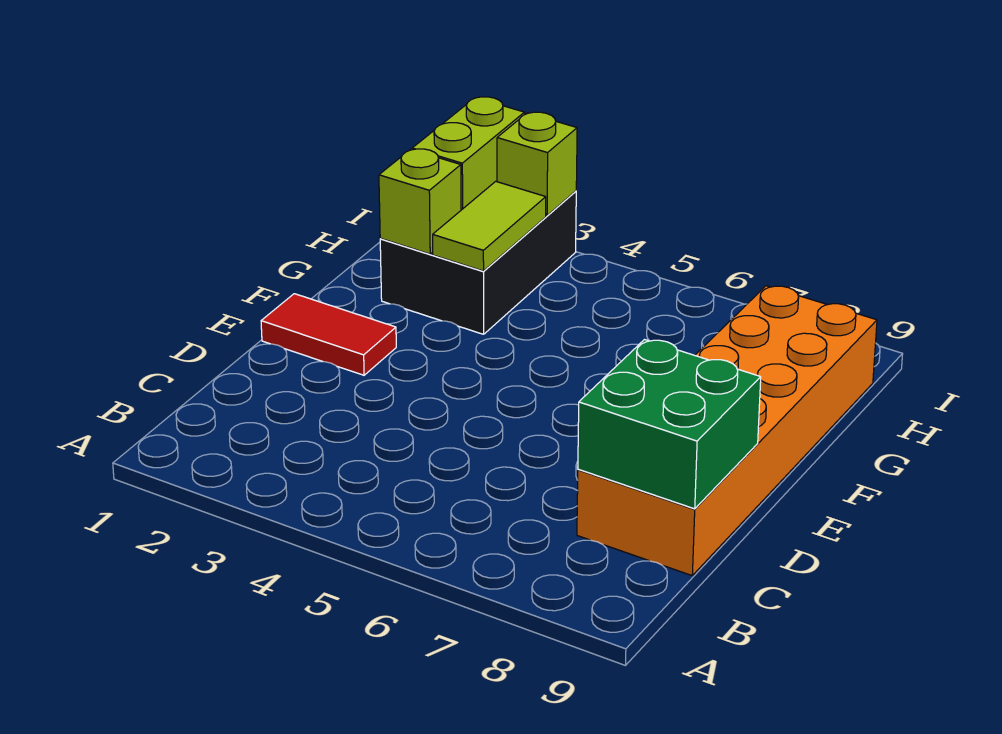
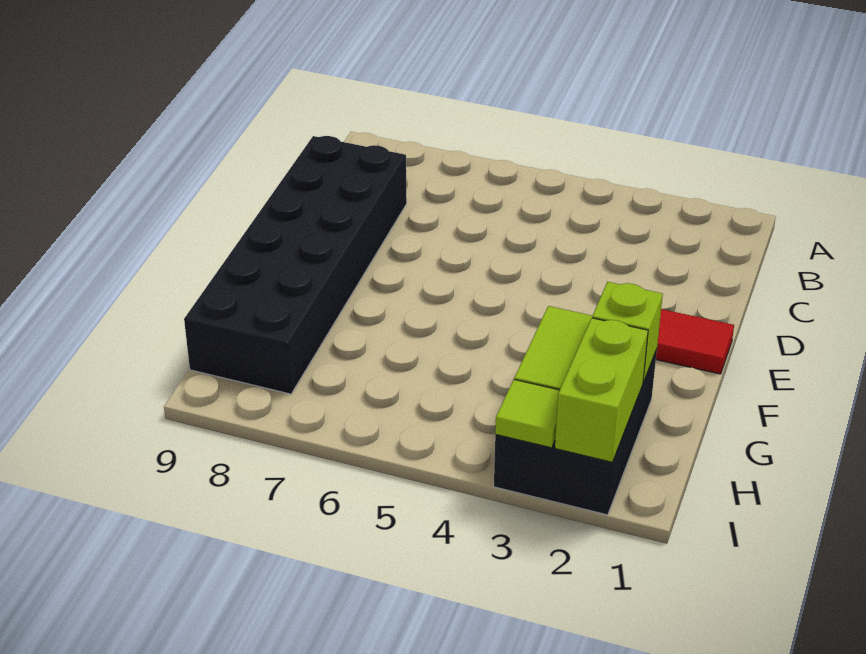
orange 2x6 brick [577,286,877,576] -> black 2x6 brick [184,136,407,394]
green 2x2 brick [578,340,761,509] -> none
lime 1x1 brick [497,112,577,216] -> lime 1x1 tile [495,380,560,448]

